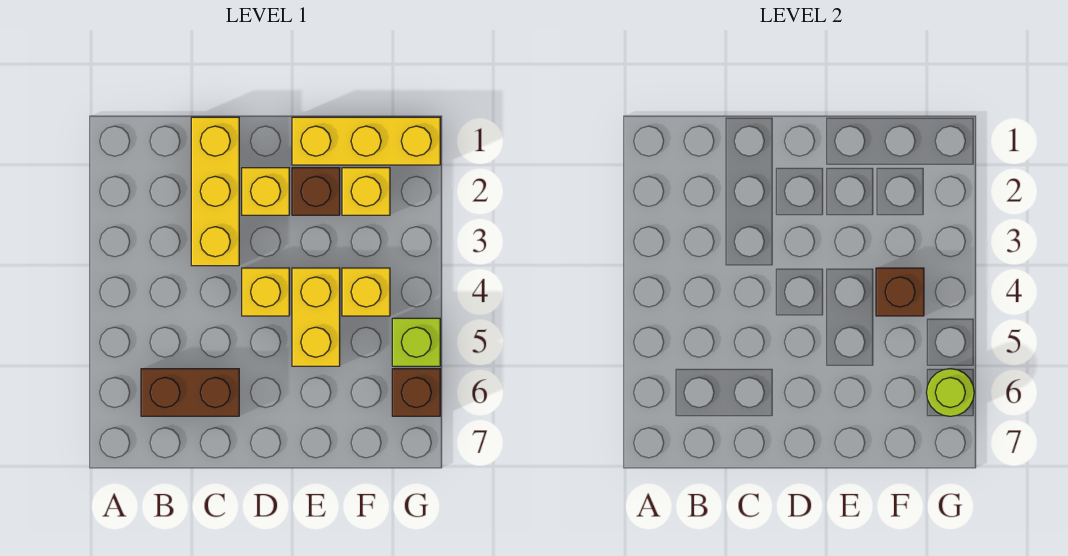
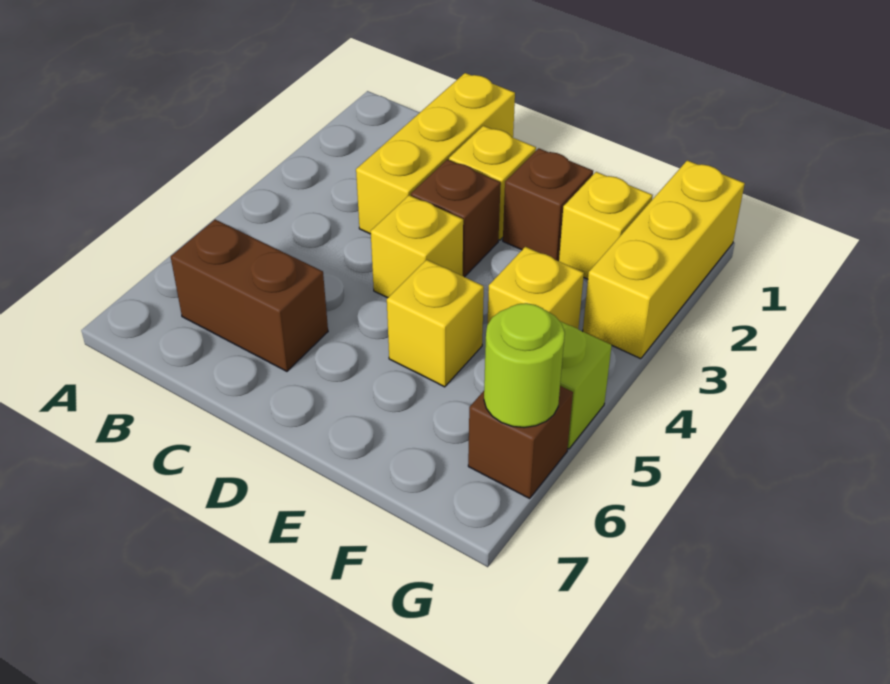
yellow 1x3 brick [292,117,440,165] -> yellow 1x3 brick turned to [583,160,745,359]
yellow 1x2 brick [292,268,340,366] -> yellow 1x1 brick [387,260,484,387]
brown 1x1 brick [876,268,924,316] -> brown 1x1 brick moved to [411,160,501,277]

